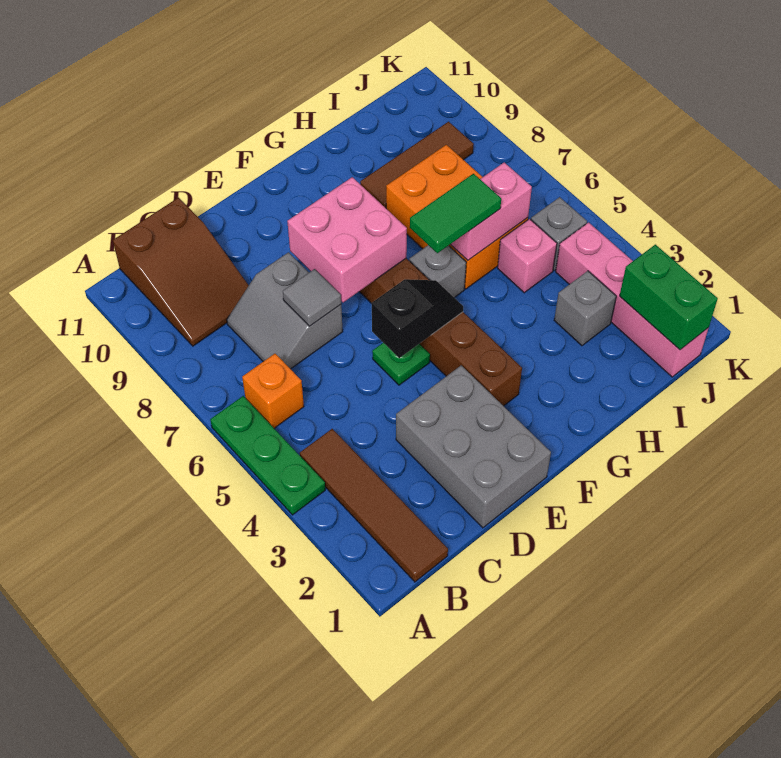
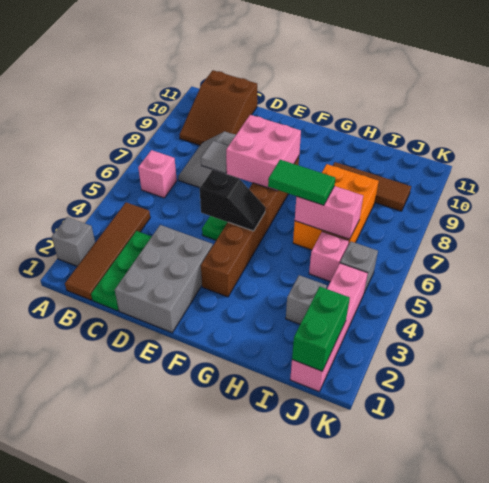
green 1x3 plate [210,396,325,515] -> green 1x3 plate moved to [91,231,152,311]
orange 1x1 brick [242,354,304,428] -> pink 1x1 brick [138,150,177,198]
grey 1x1 brick [409,245,466,297] -> grey 1x1 brick moved to [52,217,95,266]

